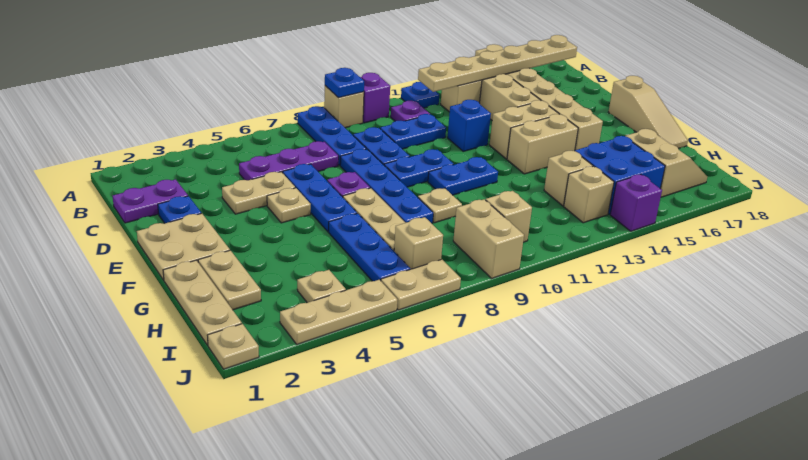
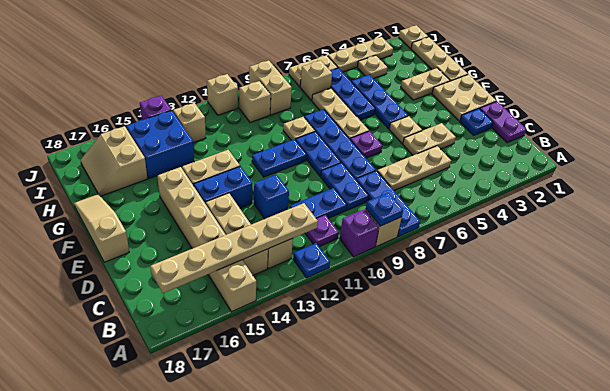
purple 1x2 plate [113,179,188,223] -> purple 1x2 plate turned to [480,101,526,143]
purple 1x3 plate [239,141,339,180] -> tan 1x3 plate [377,146,451,190]
blue 1x3 plate [283,164,357,232] -> blue 1x3 plate moved to [351,75,408,129]
blue 1x2 plate [384,149,454,187] -> blue 1x2 plate turned to [296,132,341,176]
tan 1x2 brick [490,100,559,159] -> blue 1x2 brick [194,166,252,208]
tan 1x2 plate [198,250,261,310] -> tan 1x2 plate turned to [401,68,450,100]
tan 1x1 brick [544,151,593,206] -> tan 1x1 brick moved to [207,74,238,115]

